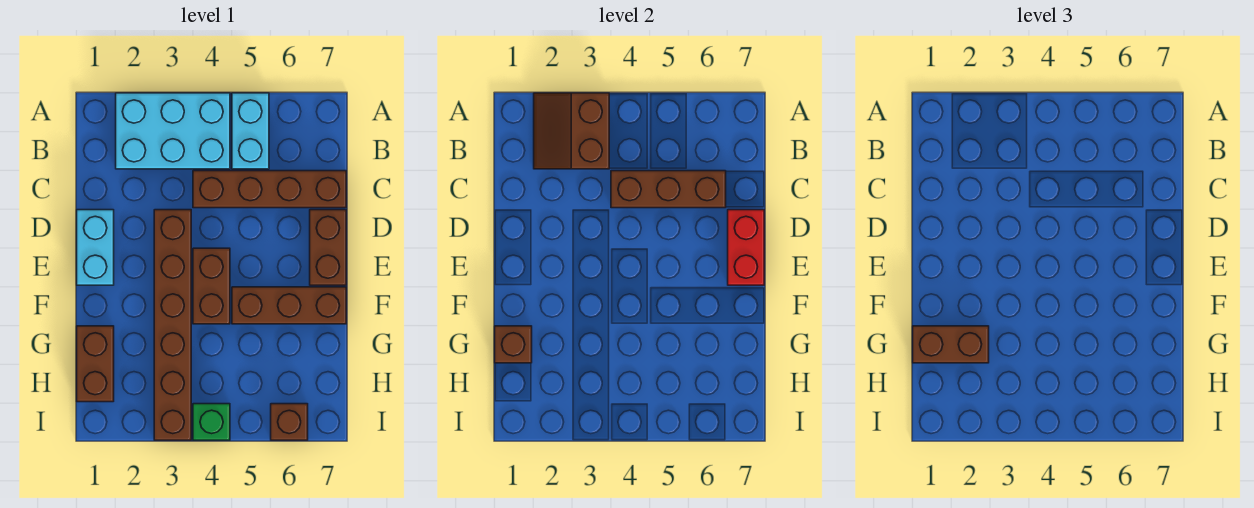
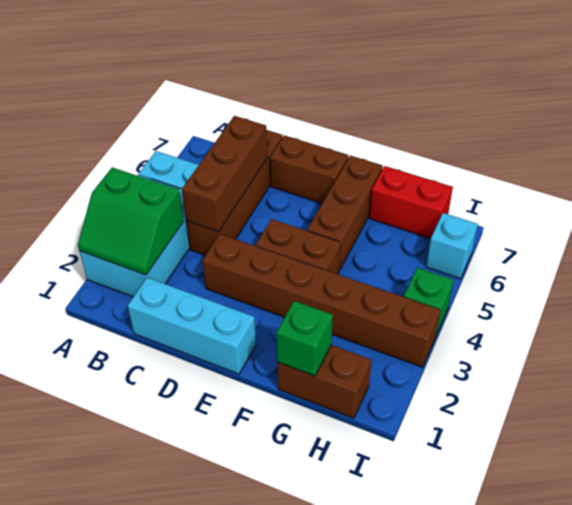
brown 2x2 slope [534,93,609,169] -> green 2x2 slope [78,167,184,275]
cyan 1x2 brick [77,210,114,285] -> cyan 1x3 brick [128,278,256,374]
red 1x2 brick [728,210,764,285] -> red 1x2 brick moved to [369,166,453,239]
brown 1x1 brick [495,326,532,363] -> green 1x1 brick [276,301,333,376]
brown 1x2 brick [913,326,989,363] -> none
brown 1x1 brick [271,404,308,440] -> cyan 1x1 brick [426,213,478,279]

